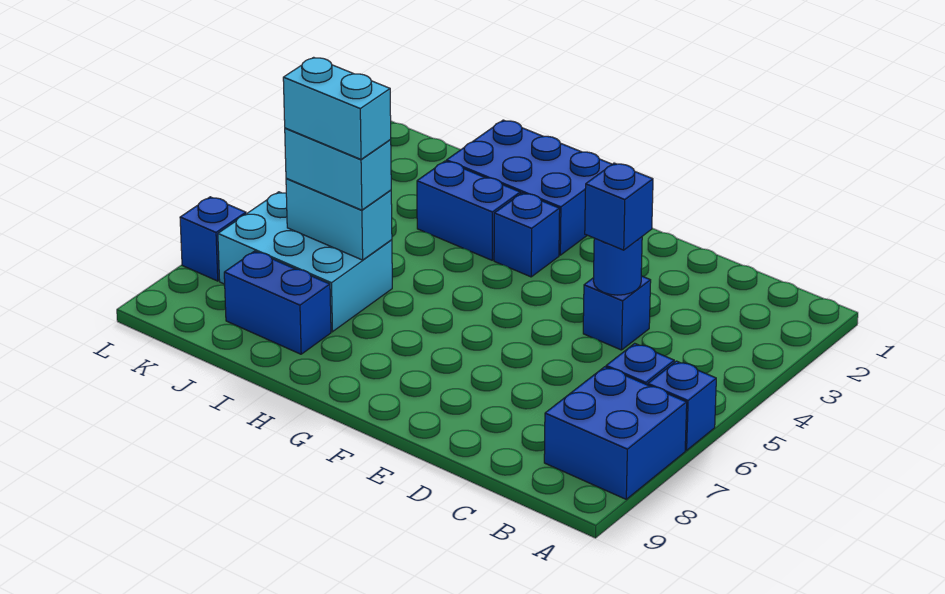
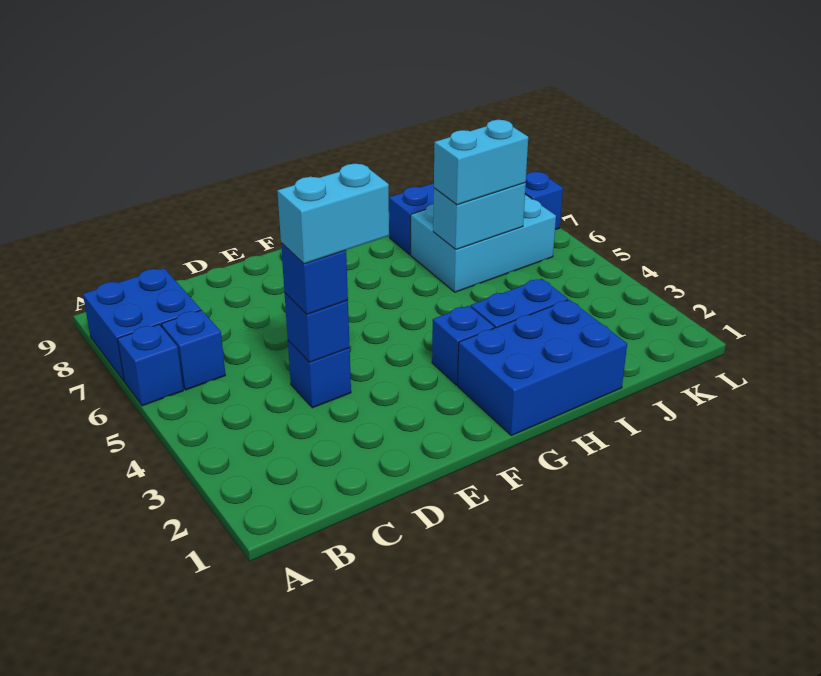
blue 1x1 round brick [593,237,642,295] -> blue 1x1 brick [285,293,350,362]
cyan 1x2 brick [283,57,391,159] -> cyan 1x2 brick moved to [277,164,389,264]

